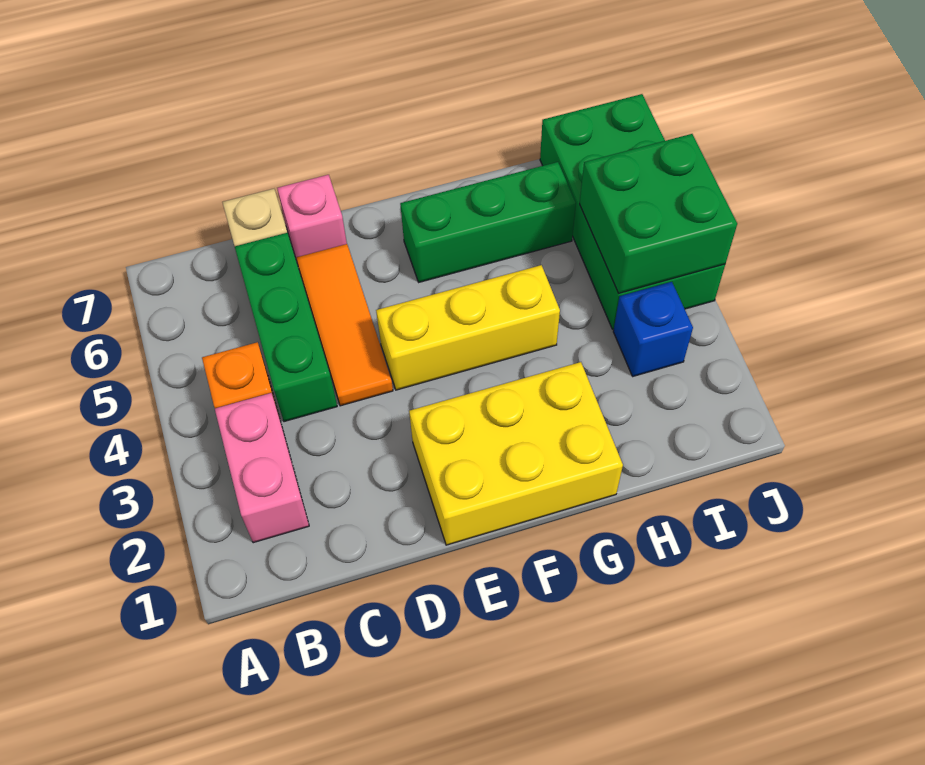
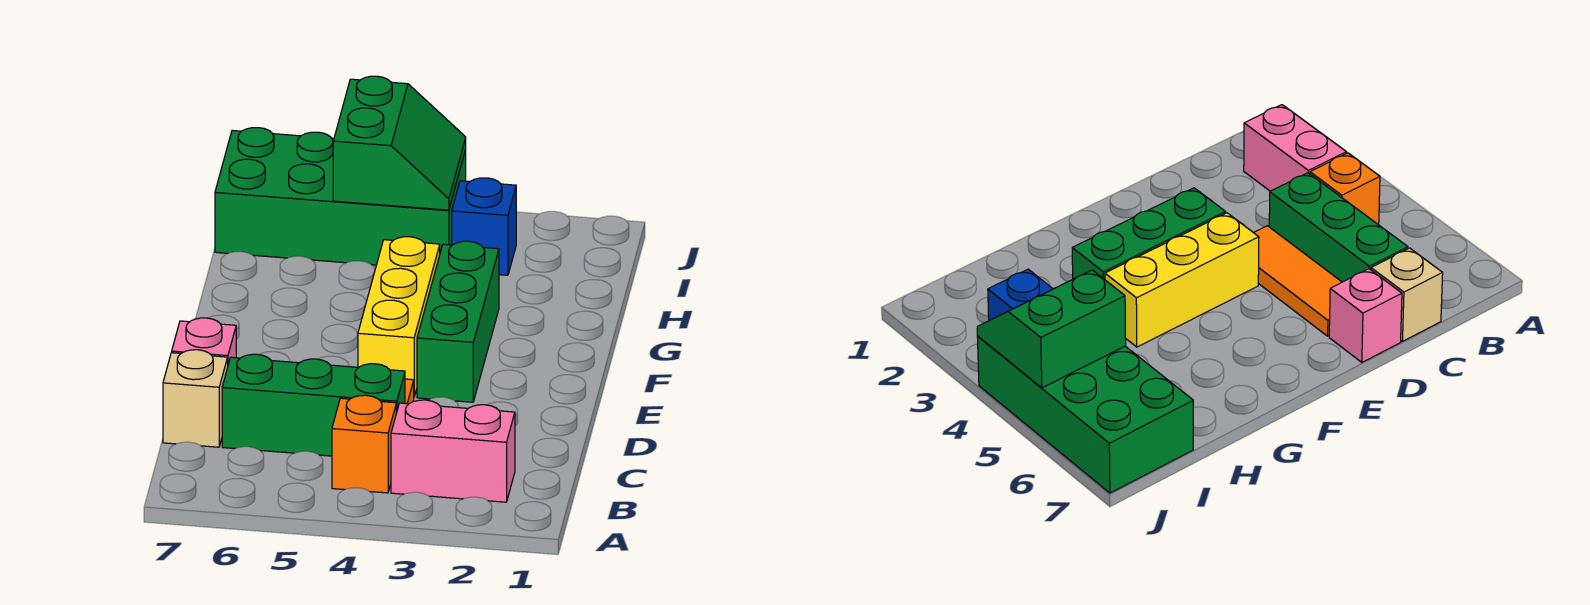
yellow 2x3 brick [409,362,623,545] -> none
green 1x3 brick [400,162,576,282] -> green 1x3 brick moved to [417,241,499,402]
green 2x2 brick [580,134,737,293] -> green 2x2 slope [333,76,466,210]

